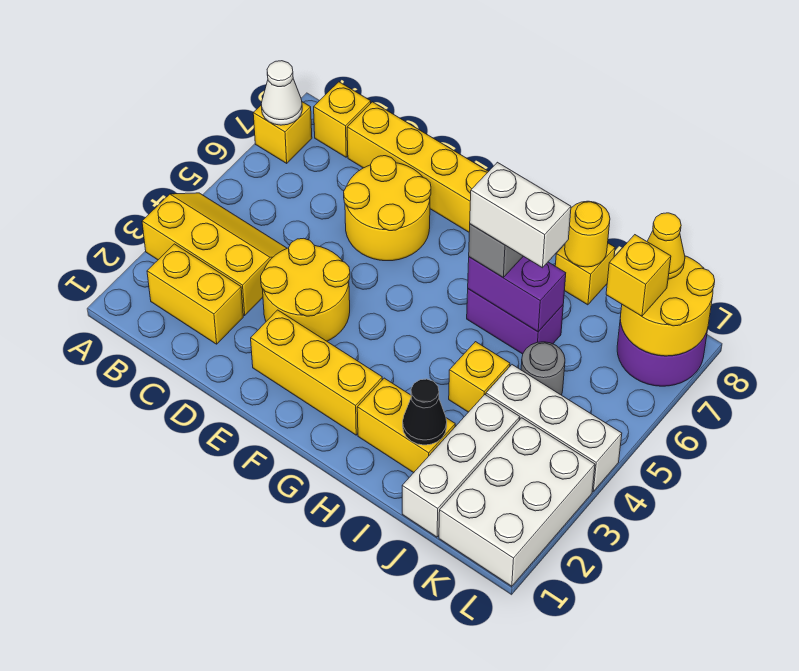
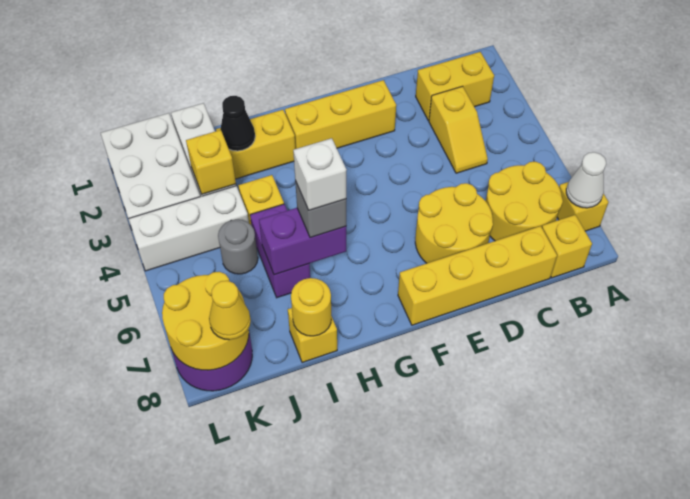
yellow 2x3 slope [142,193,287,315] -> yellow 1x2 slope [429,86,488,173]
yellow 2x2 round brick [261,238,350,341] -> yellow 2x2 round brick moved to [486,162,563,241]
purple 1x2 brick [467,289,563,354] -> purple 1x2 brick turned to [250,204,310,298]
white 1x2 brick [470,162,571,268] -> white 1x1 brick [293,138,347,210]
yellow 1x1 brick [606,235,671,316] -> yellow 1x1 brick moved to [186,130,236,194]

